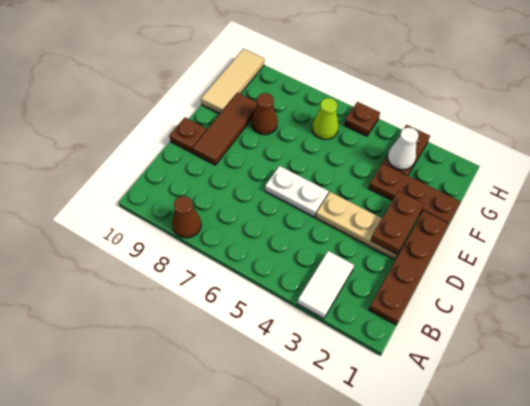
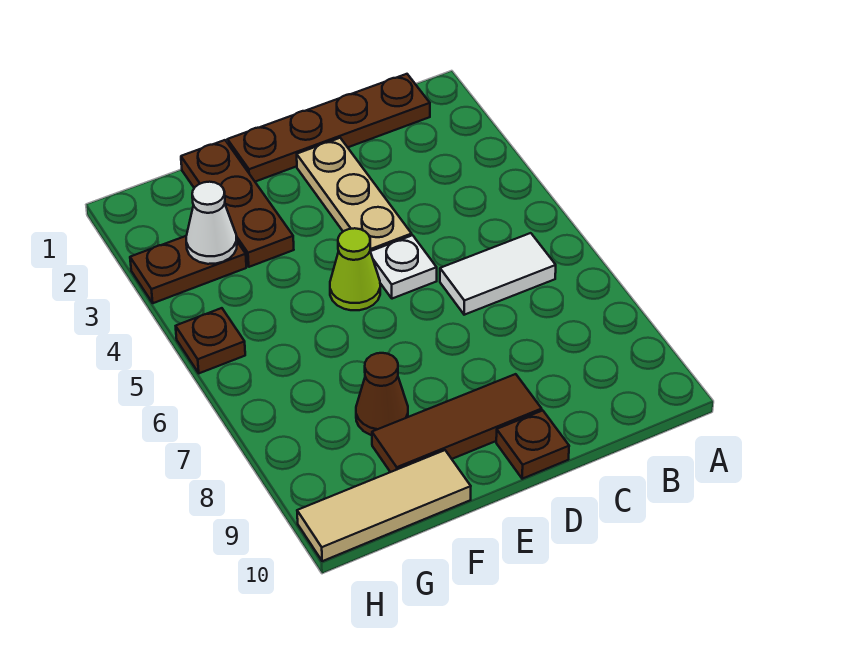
white 1x2 tile [297,251,354,319] -> white 1x2 tile moved to [440,233,556,315]
brown 1x1 cone [172,196,201,238] -> none
brown 1x2 plate [371,191,424,254] -> none
white 1x2 plate [265,166,329,217] -> white 1x1 plate [370,235,437,299]
lime 1x1 cone [312,98,338,139] -> lime 1x1 cone moved to [330,228,380,310]

